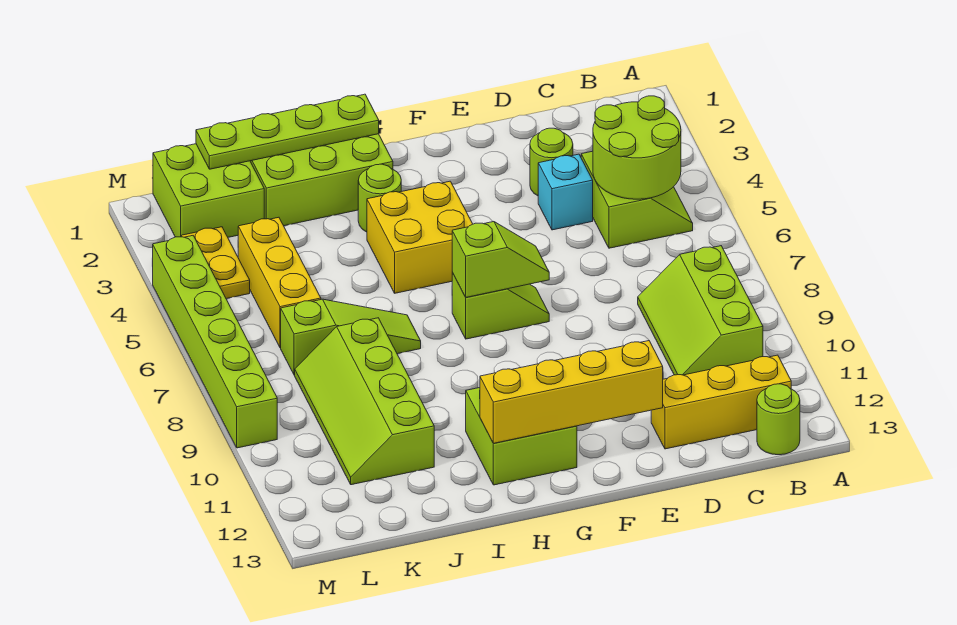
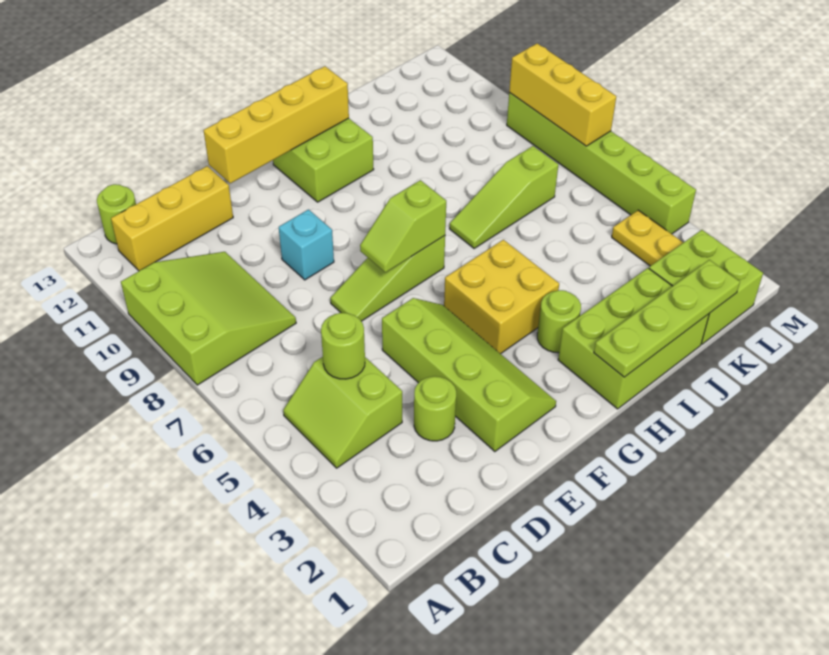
lime 2x2 round brick [593,96,681,199] -> lime 1x1 round brick [321,313,365,379]
lime 2x3 slope [638,246,763,375] -> lime 3x3 slope [121,252,296,385]
cyan 1x1 brick [538,154,593,230] -> cyan 1x1 brick moved to [279,210,334,280]
lime 1x2 slope [452,272,549,339] -> lime 1x3 slope [330,236,445,321]
lime 2x4 slope [295,318,434,485] -> lime 2x4 slope moved to [382,298,556,452]
yellow 1x3 brick [238,217,321,348] -> yellow 1x3 brick moved to [509,43,616,146]

